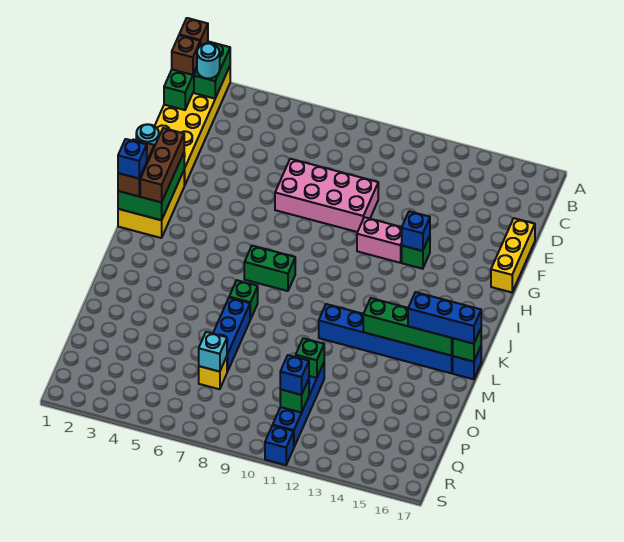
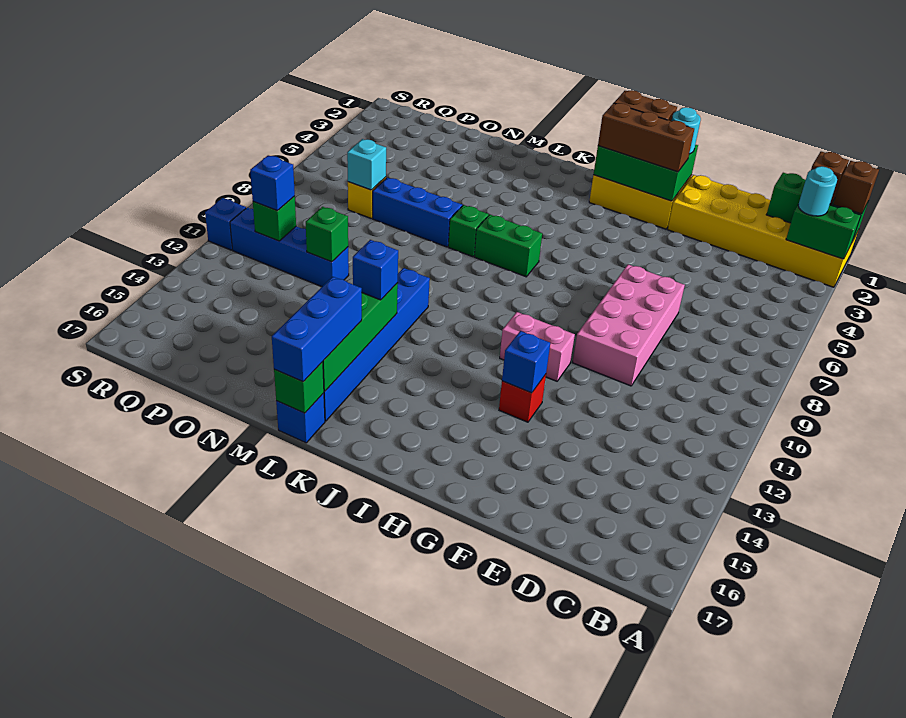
yellow 1x3 brick [491,218,535,292] -> none
pink 1x2 brick [357,217,402,263] -> pink 1x2 brick turned to [500,312,575,381]
green 1x1 brick [402,236,430,269] -> red 1x1 brick [499,374,546,422]
blue 1x1 brick [118,139,147,179] -> blue 1x1 brick moved to [353,240,398,300]
green 1x2 brick [244,246,295,291] -> green 1x2 brick turned to [474,215,542,277]

